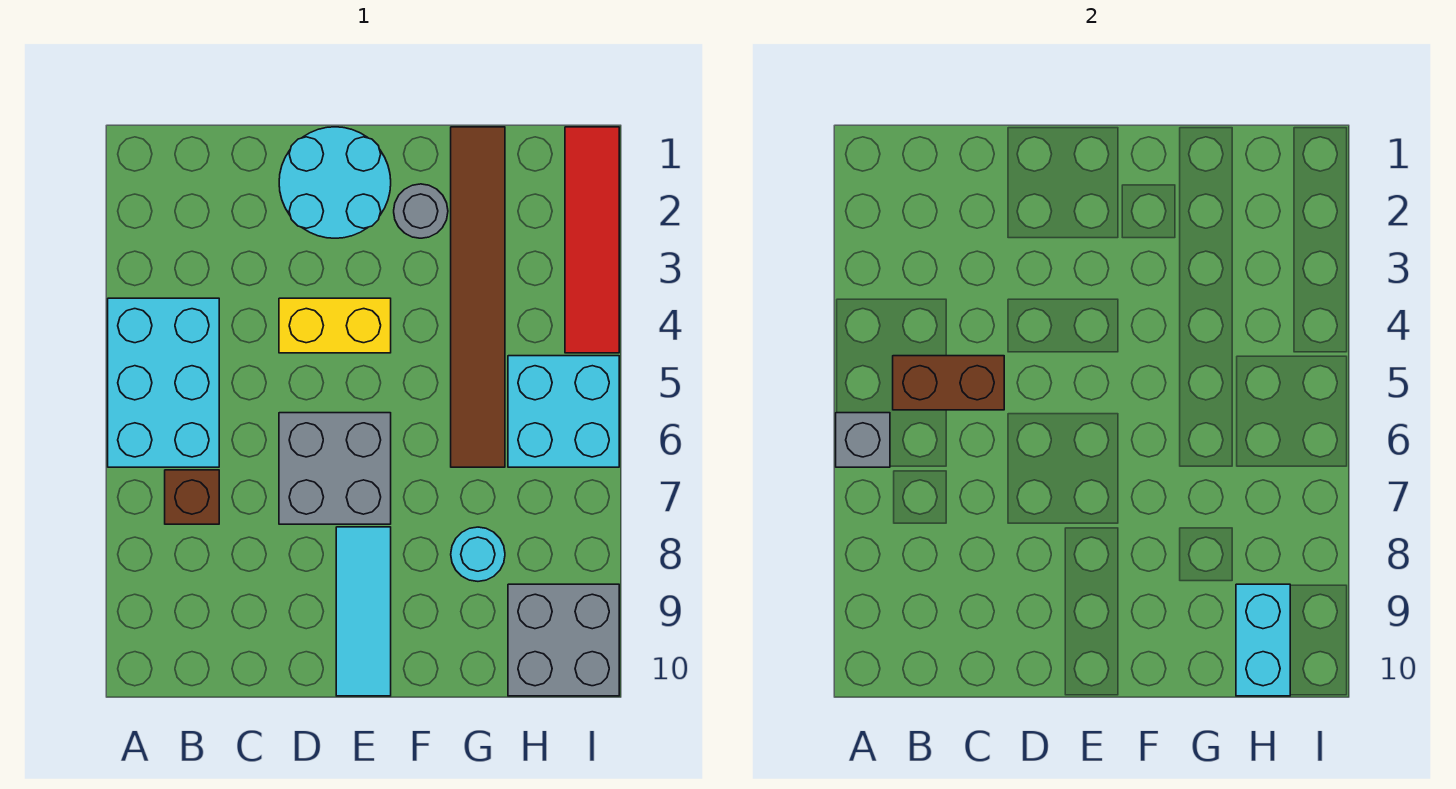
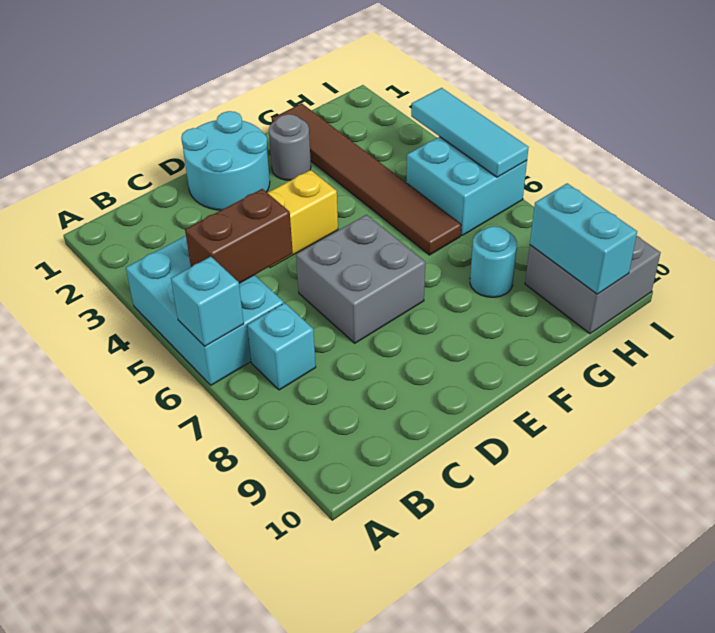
grey 1x1 brick [836,413,890,467] -> cyan 1x1 brick [171,257,244,346]
brown 1x1 brick [165,470,219,524] -> cyan 1x1 brick [247,303,316,390]
cyan 1x3 tile [336,527,391,696] -> cyan 1x3 tile moved to [411,88,529,177]
red 1x4 tile [565,127,619,353] -> none

